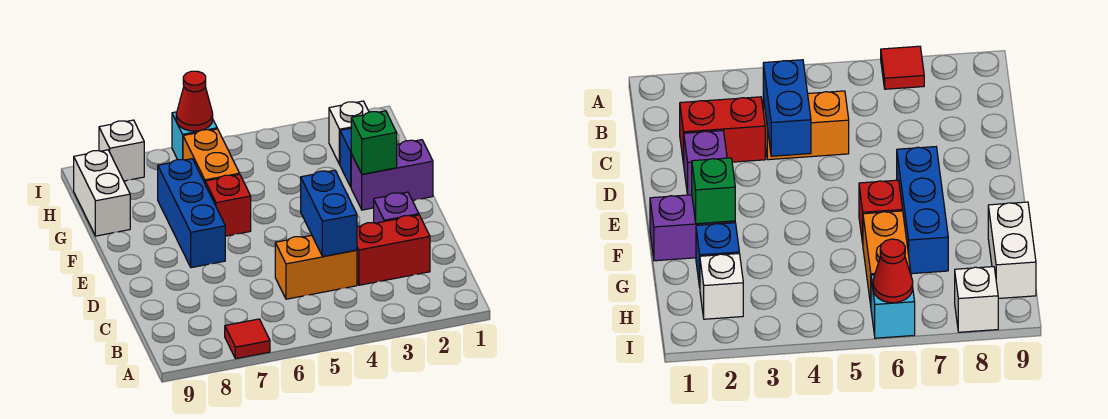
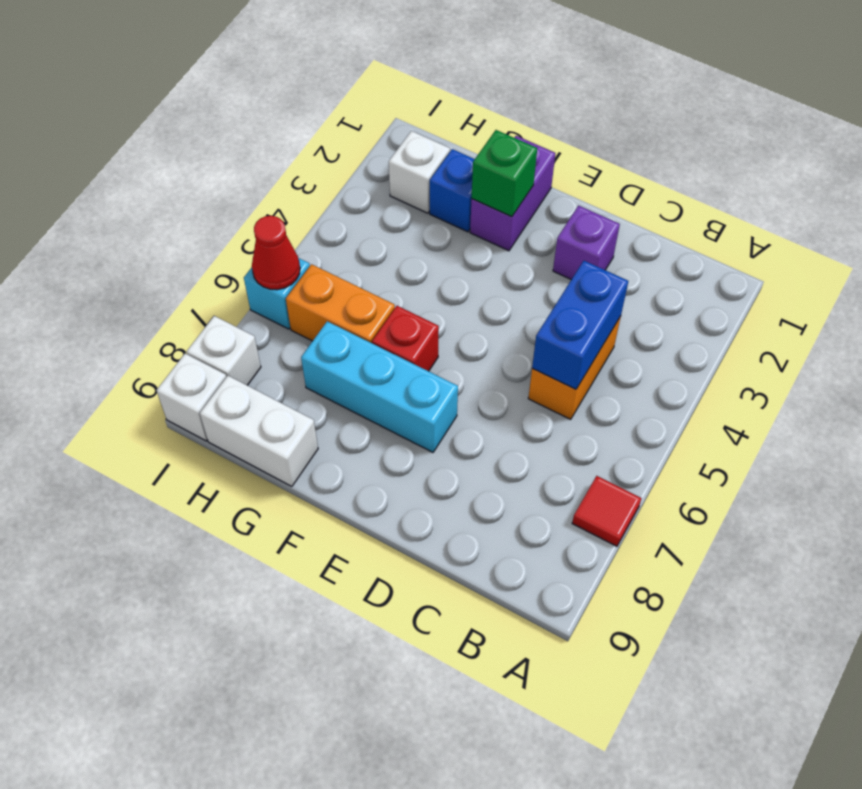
red 1x2 brick [357,215,430,285] -> none
blue 1x2 brick [301,170,357,256] -> blue 1x2 brick turned to [532,261,628,389]
blue 1x3 brick [158,159,225,268] -> cyan 1x3 brick [301,321,458,452]
none -> white 1x1 brick [157,354,226,441]

